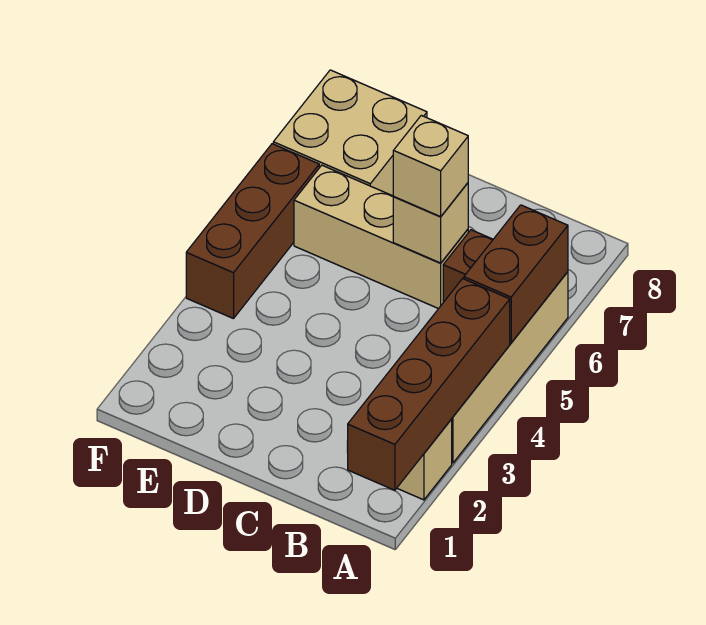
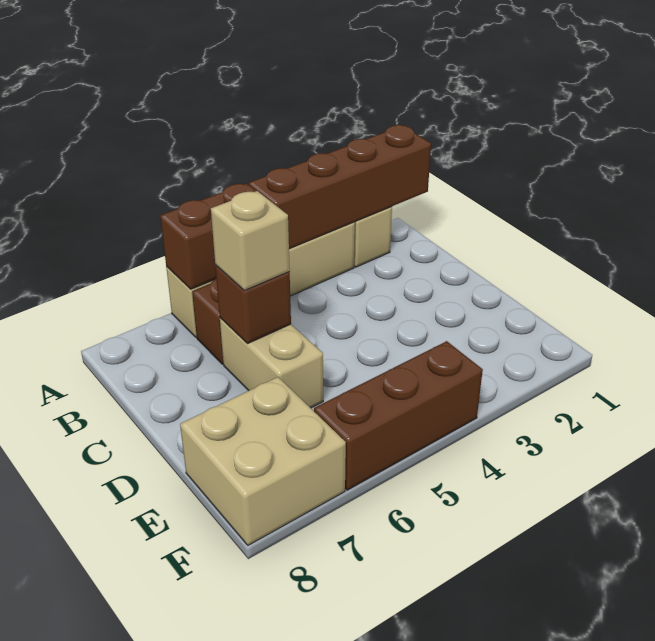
tan 1x3 brick [294,165,468,309] -> tan 1x2 brick [220,318,323,408]
tan 1x1 brick [393,183,468,263] -> brown 1x1 brick [215,265,291,344]

